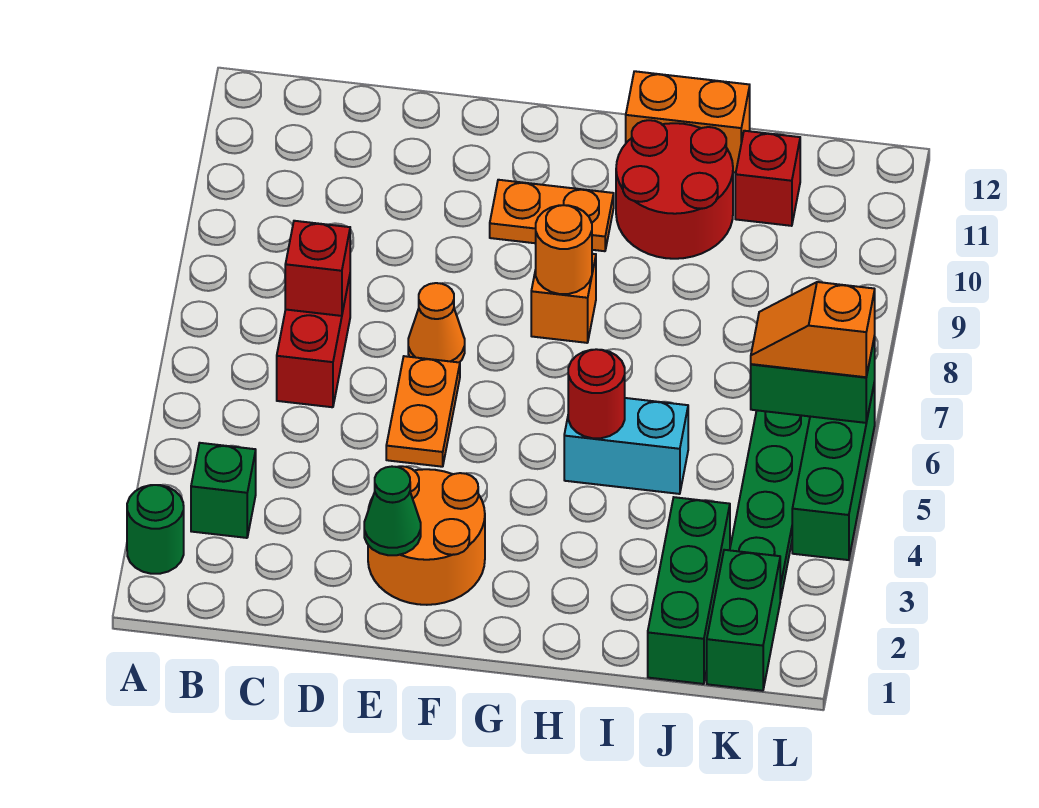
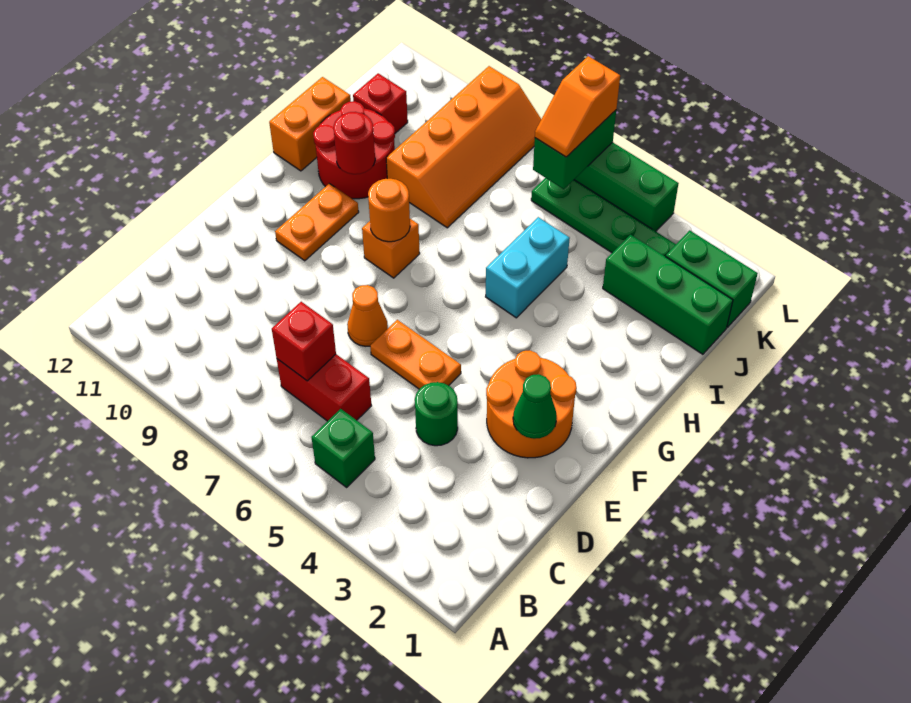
green 1x1 round brick [127,485,184,574] -> green 1x1 round brick moved to [415,382,458,446]
green 1x1 brick [191,443,256,538] -> green 1x1 brick moved to [311,409,375,487]
red 1x1 round brick [568,349,625,438] -> red 1x1 round brick moved to [334,112,375,174]
none -> orange 2x4 slope [386,66,541,228]

